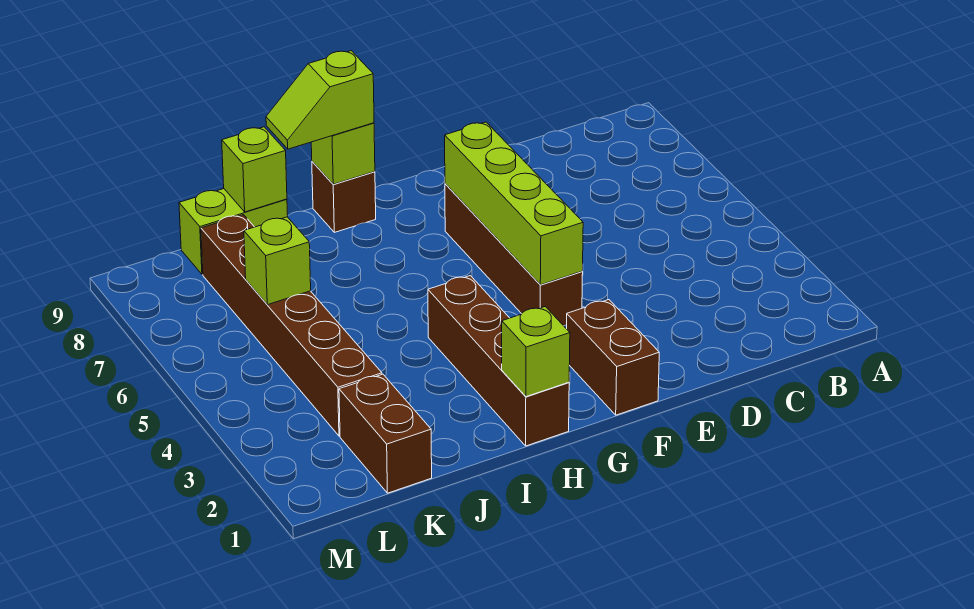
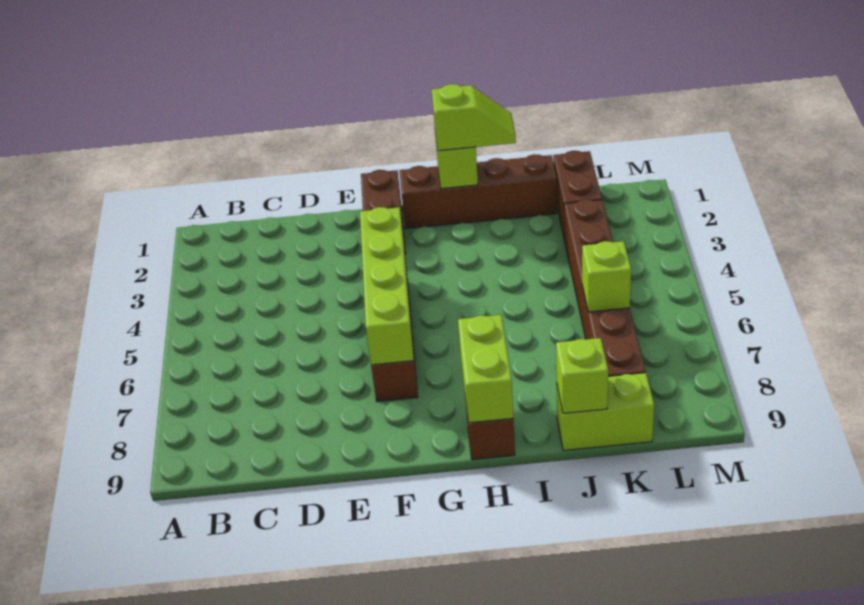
brown 1x4 brick [428,276,569,446] -> brown 1x4 brick turned to [399,154,557,229]
lime 1x1 brick [311,123,375,184] -> lime 1x2 brick [458,315,513,423]
lime 1x2 slope [266,51,374,149] -> lime 1x2 slope moved to [432,84,516,151]

